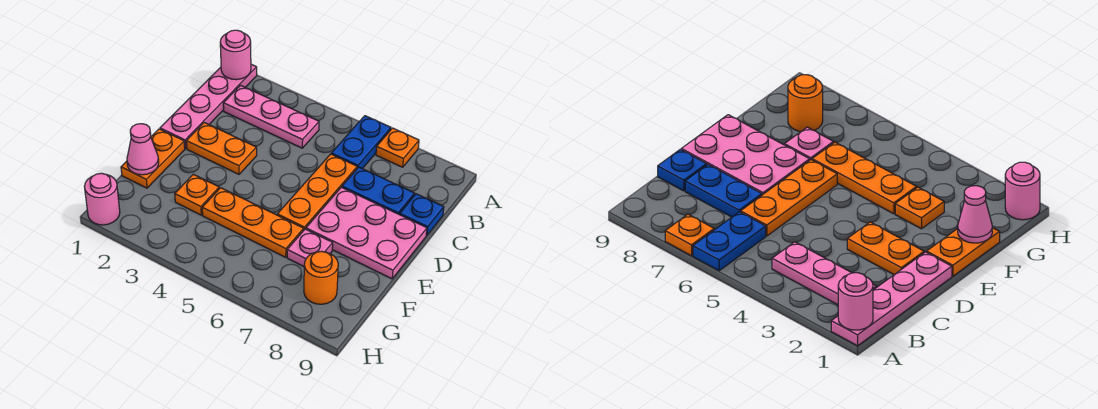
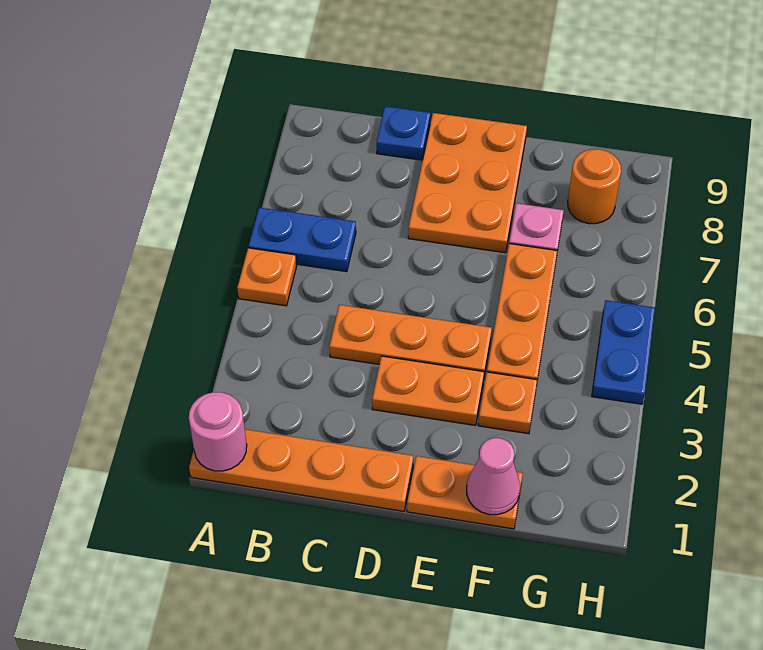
pink 1x4 plate [160,64,257,149] -> orange 1x4 plate [189,429,413,511]
orange 1x1 plate [376,128,419,167] -> orange 1x1 plate moved to [237,248,297,306]
pink 1x3 plate [223,85,319,148] -> none
orange 1x3 plate [277,154,357,230] -> orange 1x3 plate moved to [329,305,492,375]
blue 1x2 plate [342,167,415,215] -> blue 1x2 plate moved to [592,300,655,404]
orange 1x2 plate [186,122,257,174] -> orange 1x2 plate turned to [372,356,484,425]
pink 2x3 plate [306,187,427,279] -> orange 2x3 plate [408,113,527,253]
pink 1x1 round brick [84,173,120,225] -> none

